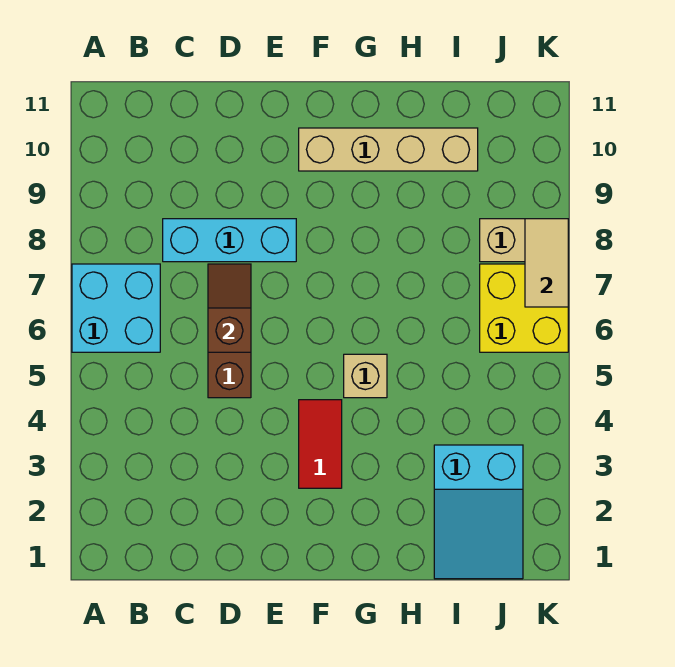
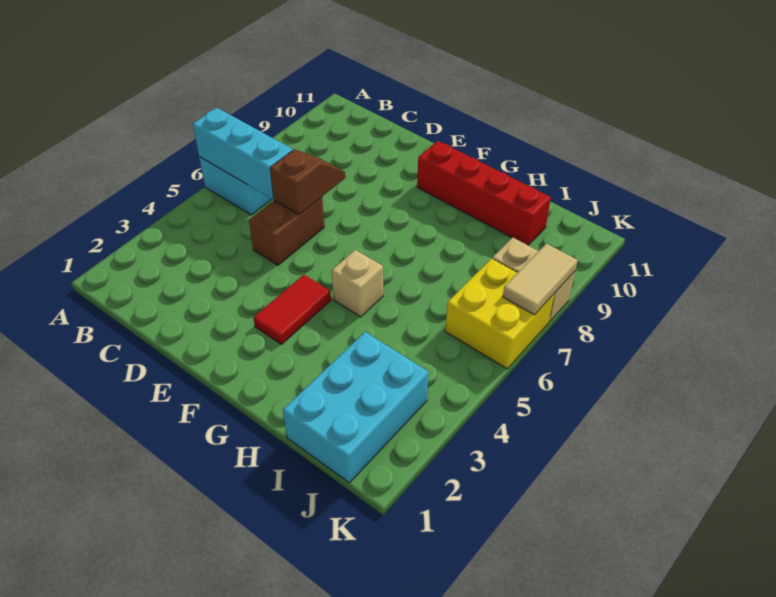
cyan 1x3 brick [163,219,296,262] -> cyan 1x3 brick moved to [193,108,293,199]
tan 1x4 brick [299,128,478,171] -> red 1x4 brick [417,141,551,245]
cyan 2x3 slope [434,445,523,579] -> cyan 2x3 brick [283,332,429,483]

